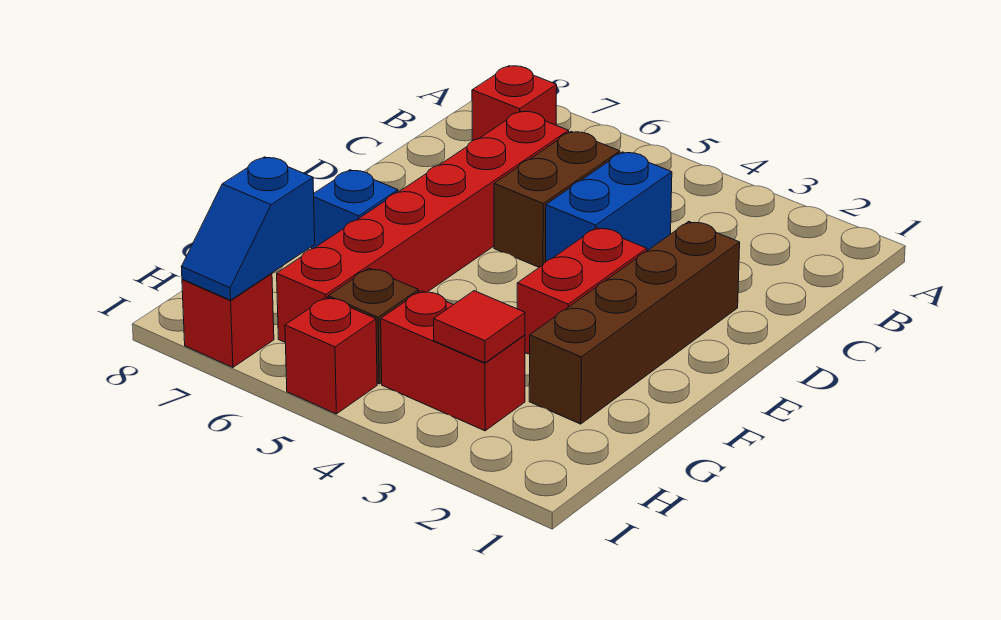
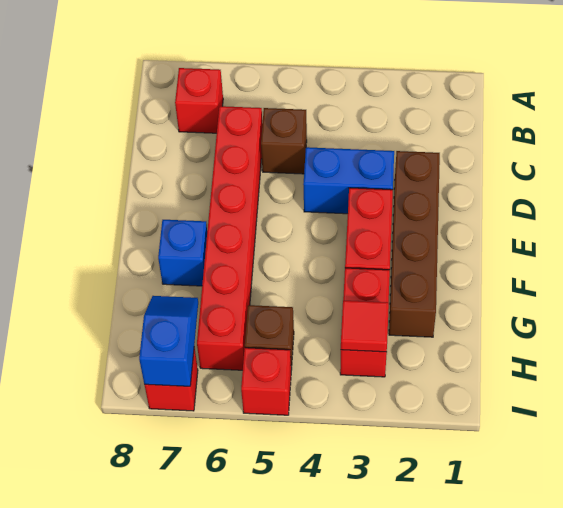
blue 1x2 brick [546,152,672,261] -> blue 1x2 brick turned to [303,147,394,214]
brown 1x2 brick [494,132,620,267] -> brown 1x1 brick [261,108,307,174]
red 1x2 brick [381,291,525,431] -> red 1x2 brick turned to [340,268,390,377]
blue 1x2 slope [182,157,315,300] -> blue 1x2 slope turned to [139,296,198,386]

